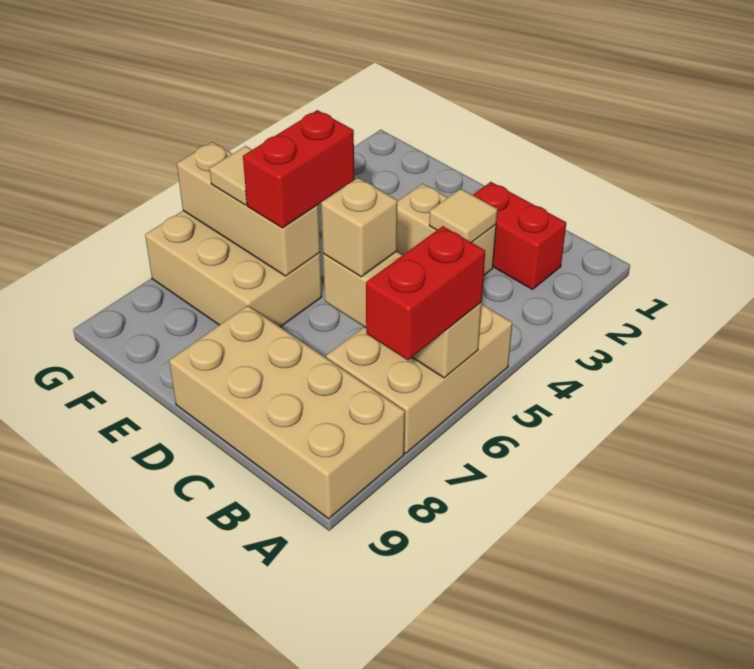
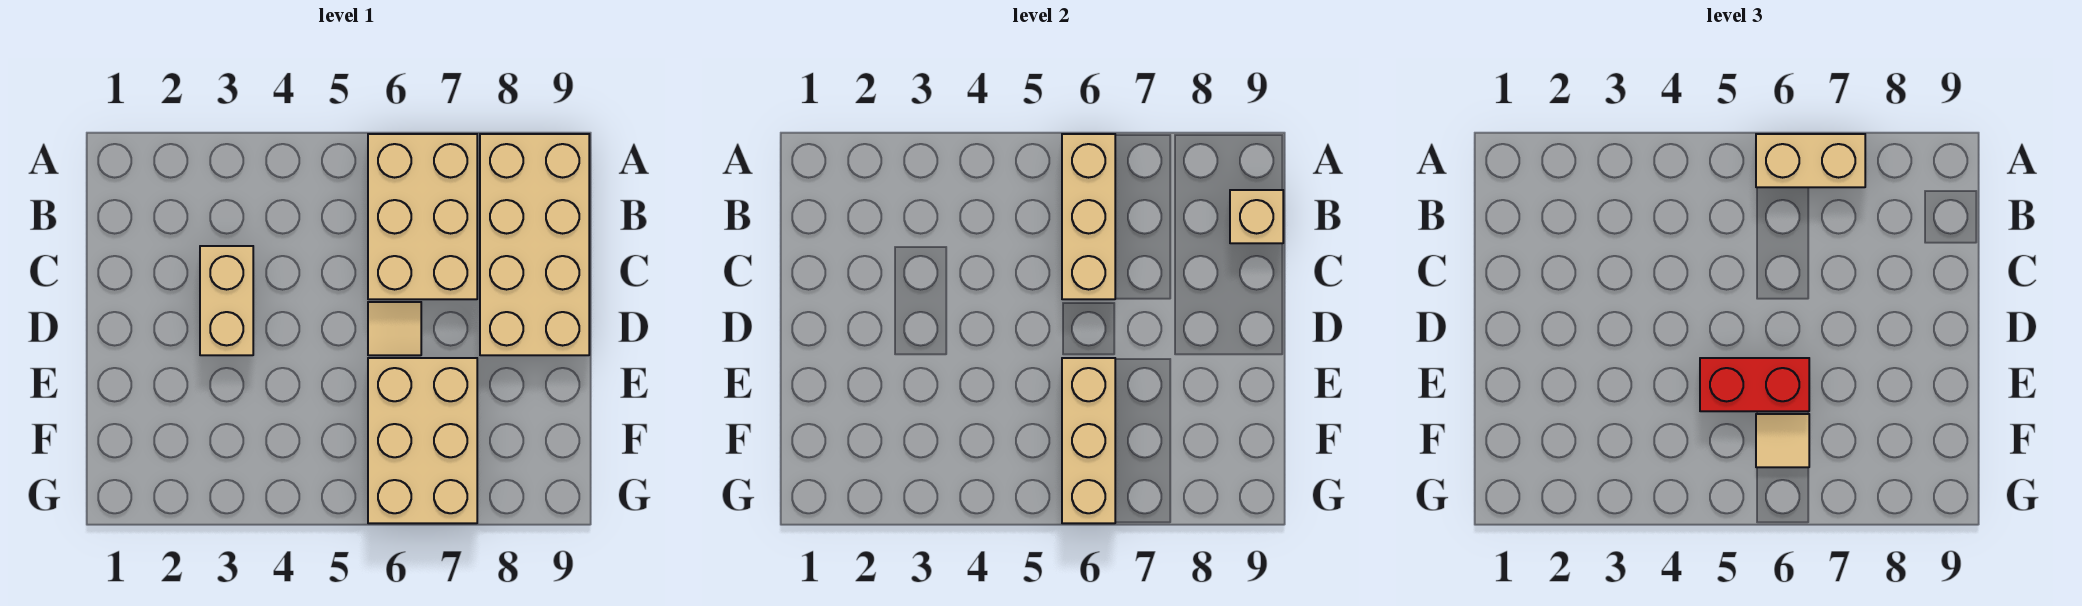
tan 2x3 brick [326,304,512,453] -> tan 2x3 brick turned to [368,134,477,299]
red 1x2 brick [366,226,485,360] -> tan 1x2 brick [1756,134,1865,187]
red 1x2 brick [473,182,566,290] -> none
tan 1x1 tile [429,189,497,243] -> tan 1x1 tile moved to [368,302,421,355]
tan 1x1 brick [321,178,398,277] -> tan 1x1 brick moved to [1230,190,1283,243]

